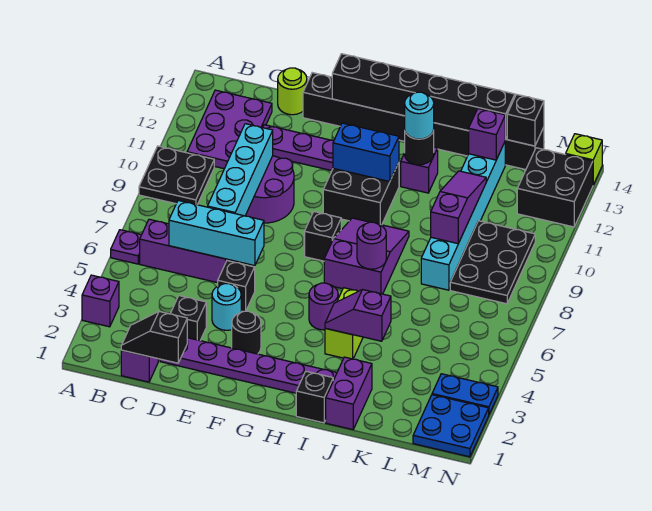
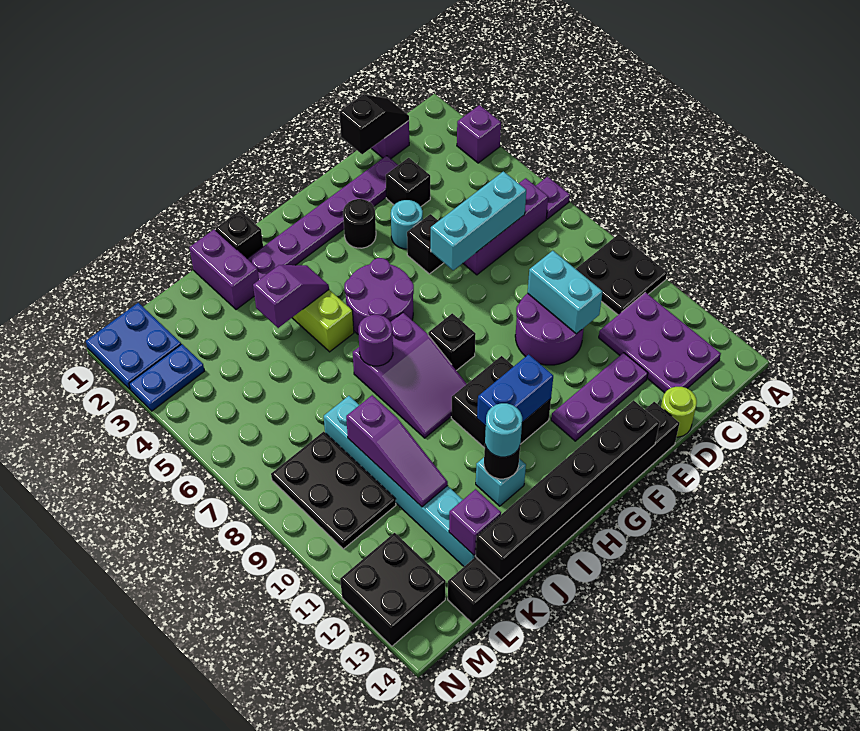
cyan 1x4 brick [208,124,273,216] -> cyan 1x2 brick [528,251,603,334]
purple 1x1 round brick [309,283,338,330] -> purple 2x2 round brick [344,258,414,334]
purple 1x1 brick [401,147,438,193] -> cyan 1x1 brick [476,458,526,506]
black 1x1 brick [507,94,544,146] -> none
lime 1x1 brick [566,134,602,185] -> none

